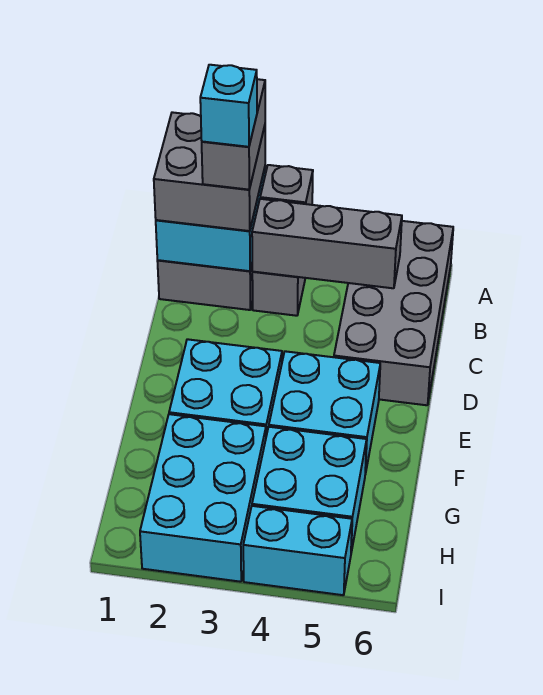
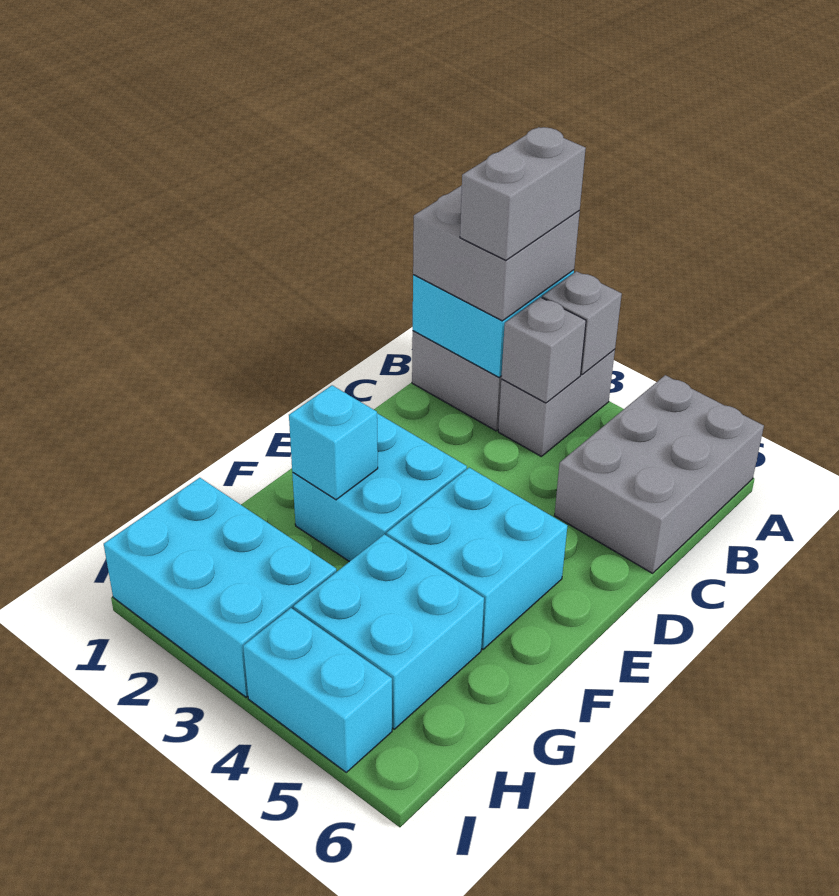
grey 2x4 brick [334,221,453,405] -> grey 2x3 brick [554,375,764,573]
cyan 1x1 brick [200,65,257,147] -> cyan 1x1 brick moved to [289,385,378,500]
grey 1x3 brick [252,199,402,288] -> grey 1x1 brick [501,297,586,403]
cyan 2x3 brick [140,414,266,582] -> cyan 2x3 brick turned to [104,478,337,697]

